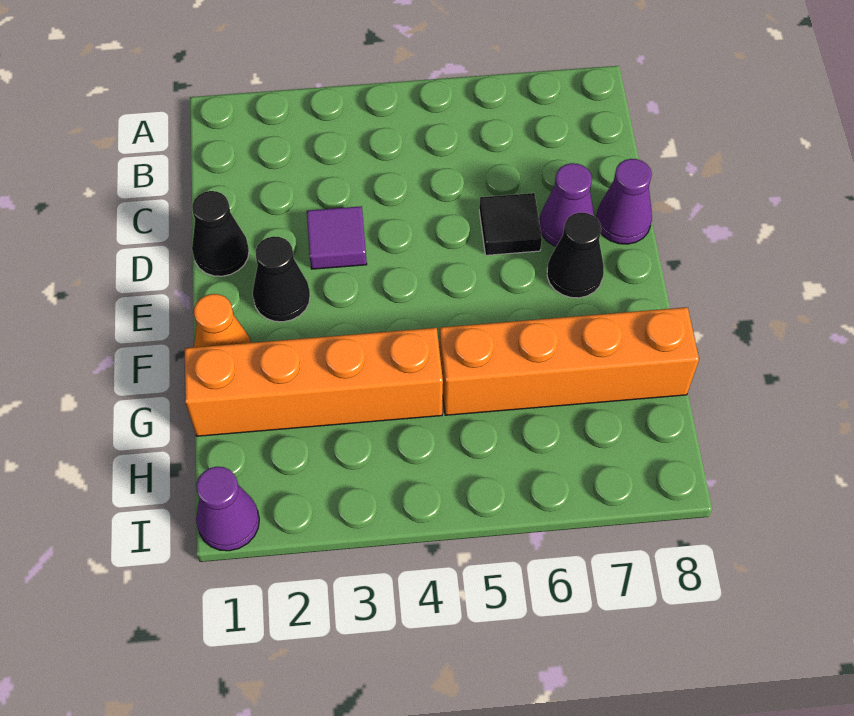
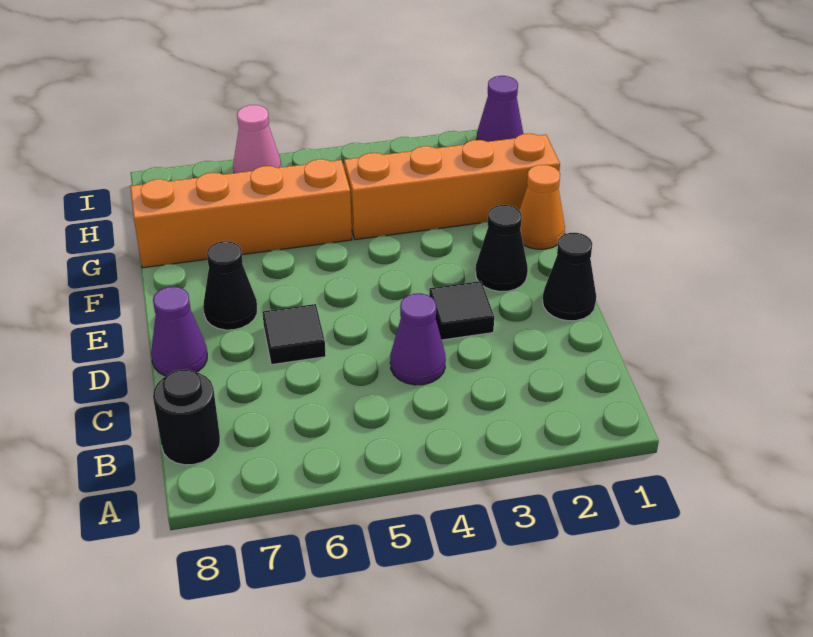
none -> black 1x1 round brick [153,370,220,465]
purple 1x1 tile [307,206,367,269] -> black 1x1 tile [429,281,494,340]
purple 1x1 cone [540,163,595,246] -> purple 1x1 cone moved to [390,293,446,385]
none -> pink 1x1 cone [233,105,281,173]

